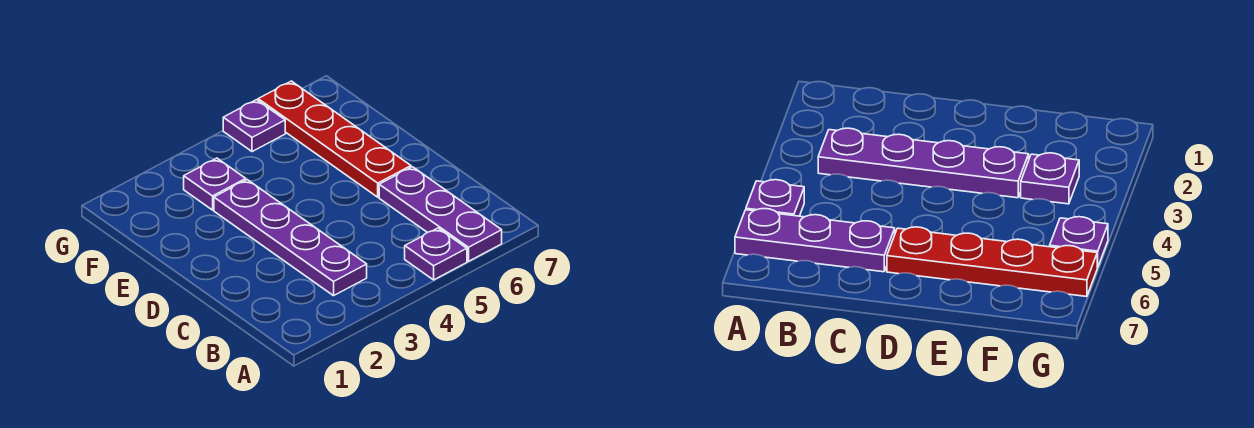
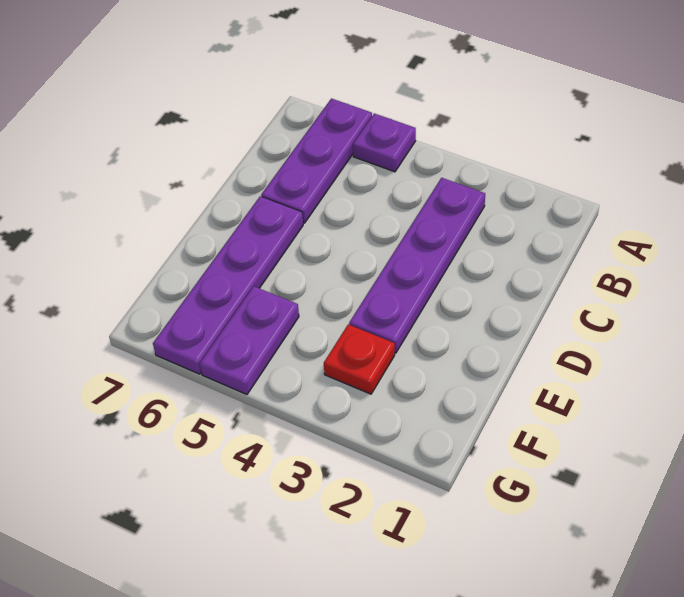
red 1x4 plate [258,81,411,197] -> purple 1x4 plate [153,196,303,374]
purple 1x1 plate [184,158,246,210] -> red 1x1 plate [324,324,395,394]
purple 1x1 plate [223,100,285,152] -> purple 1x2 plate [200,286,299,394]

